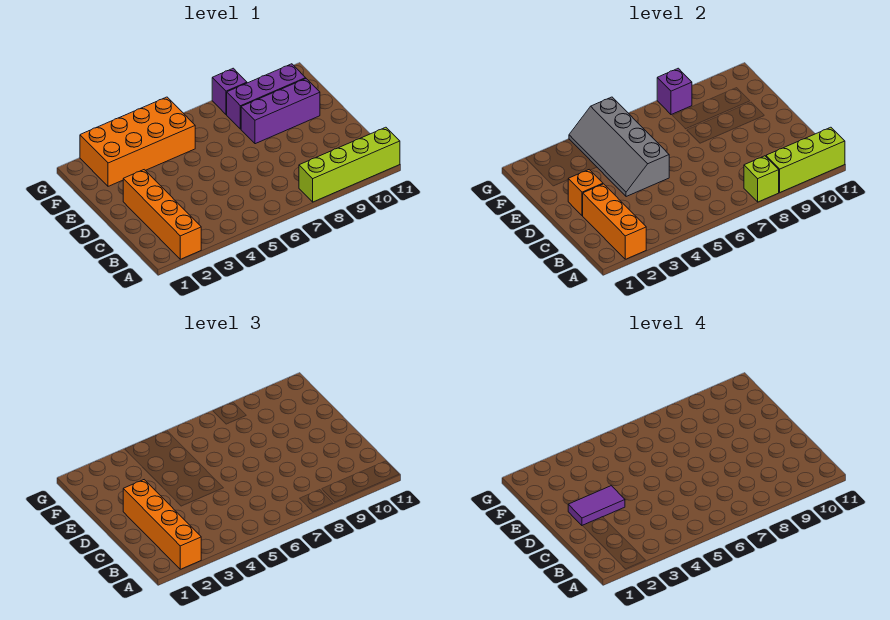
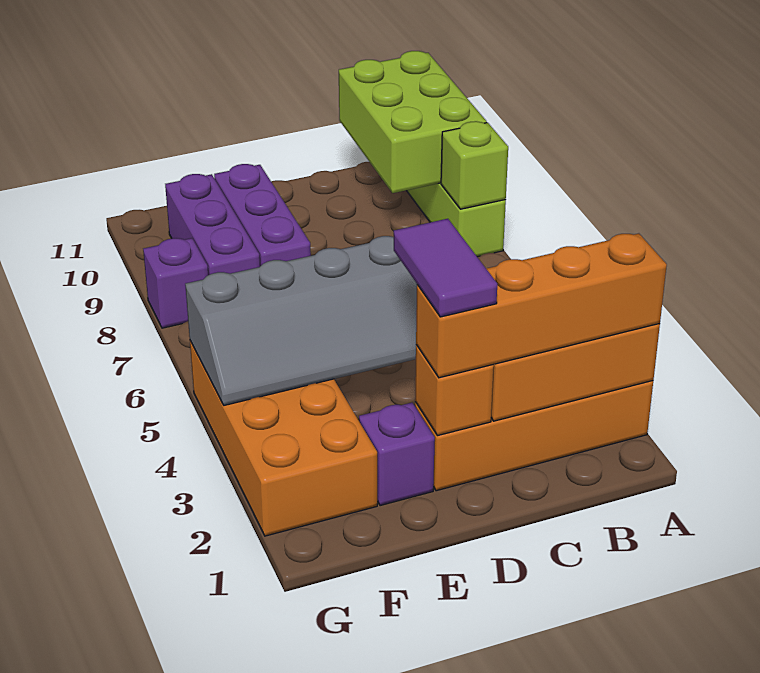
lime 1x3 brick [766,127,845,192] -> lime 2x3 brick [339,51,487,193]
purple 1x1 brick [657,68,692,115] -> purple 1x1 brick moved to [359,403,435,506]

